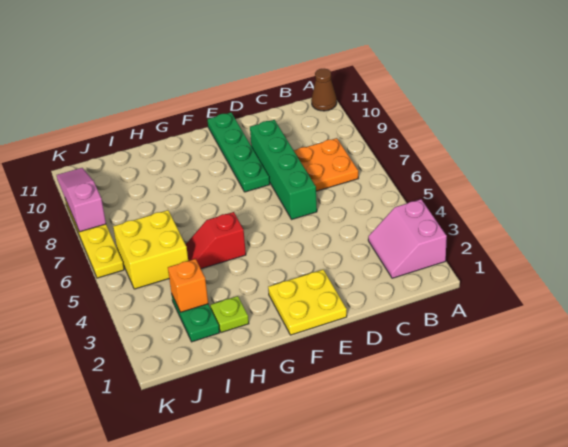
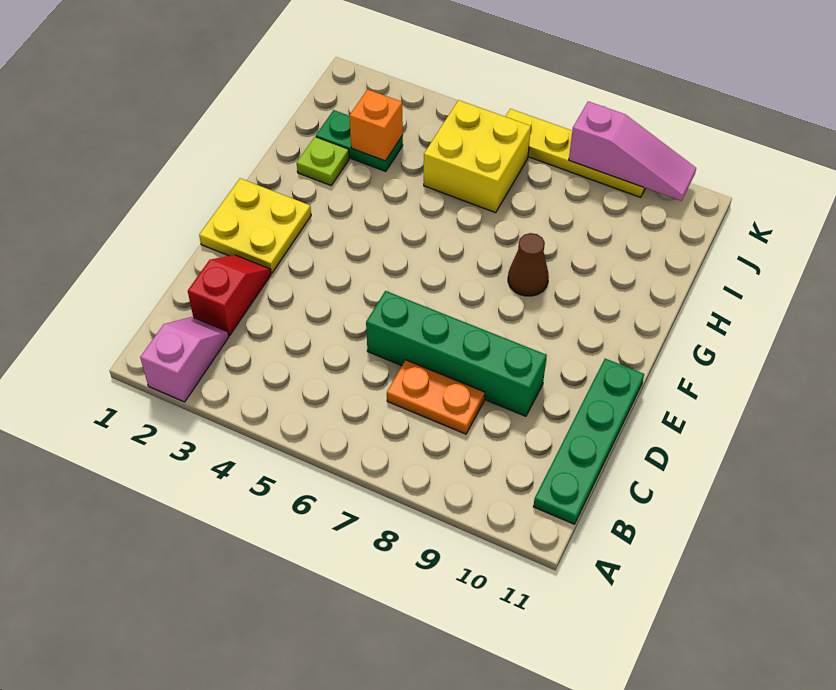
pink 2x2 slope [368,199,447,278] -> pink 1x2 slope [140,317,229,402]
brown 1x1 cone [311,69,337,111] -> brown 1x1 cone moved to [508,233,549,296]
orange 2x2 plate [294,138,358,191] -> orange 1x2 plate [387,360,485,434]
green 1x4 plate [207,113,270,192] -> green 1x4 plate turned to [533,359,644,524]
red 1x2 slope [186,212,246,269] -> red 1x2 slope moved to [188,255,271,336]

